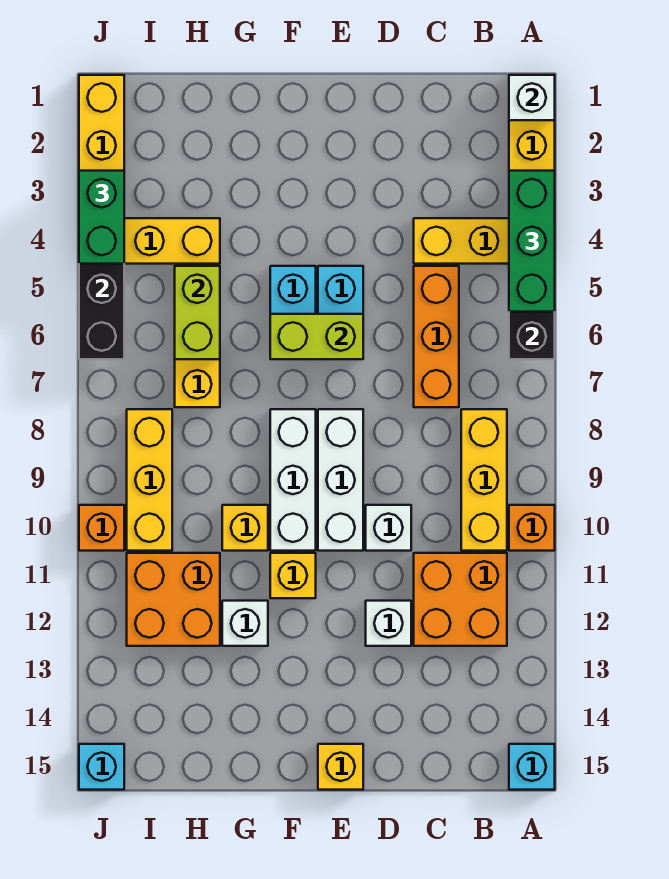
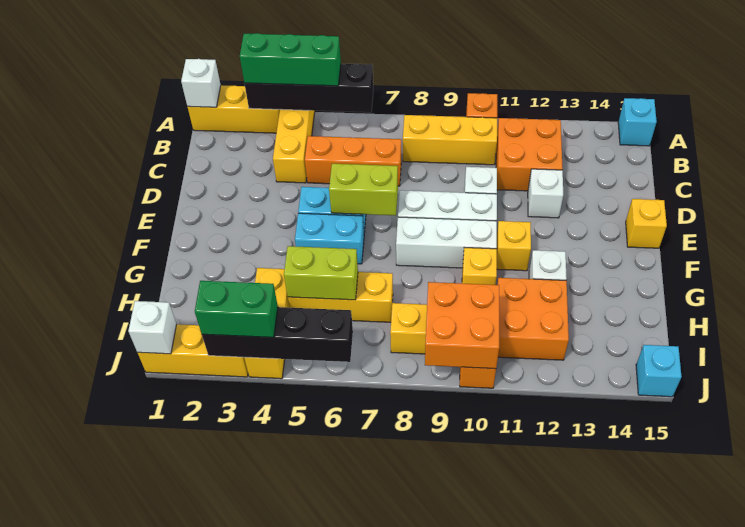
lime 1x2 brick [270,314,363,359] -> lime 1x2 brick turned to [329,164,398,216]
none -> orange 2x2 brick [425,282,499,369]
none -> white 1x1 brick [128,301,176,354]

